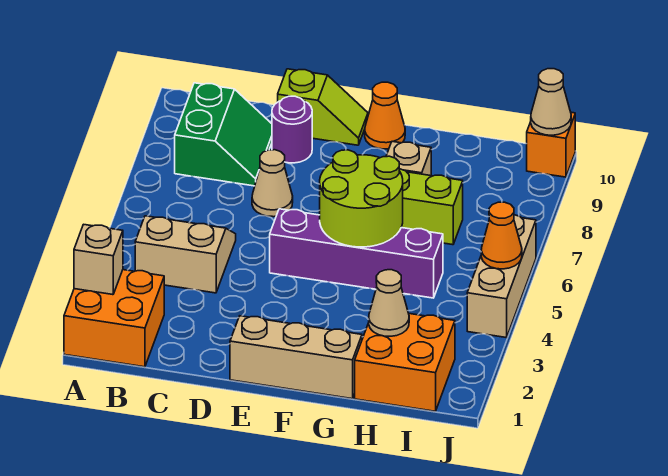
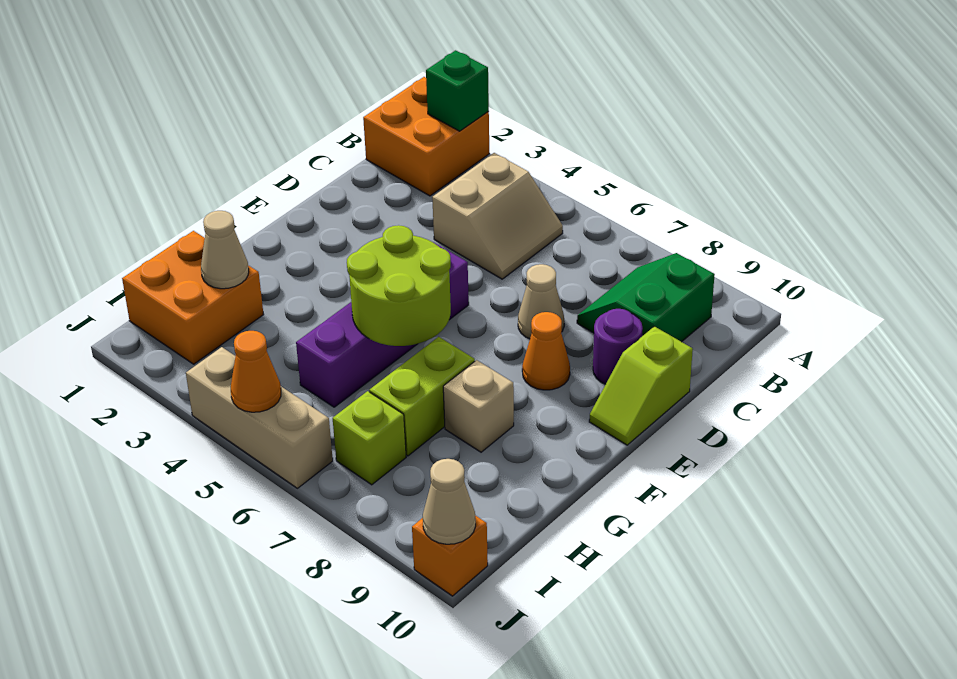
tan 1x1 brick [74,224,123,295] -> green 1x1 brick [426,50,489,131]
green 2x2 slope [175,83,272,186] -> green 2x2 slope turned to [577,253,715,342]
tan 1x3 brick [230,316,362,399] -> none
orange 1x1 cone [365,82,405,149] -> orange 1x1 cone moved to [522,312,570,390]
none -> lime 1x1 brick [333,391,406,485]

